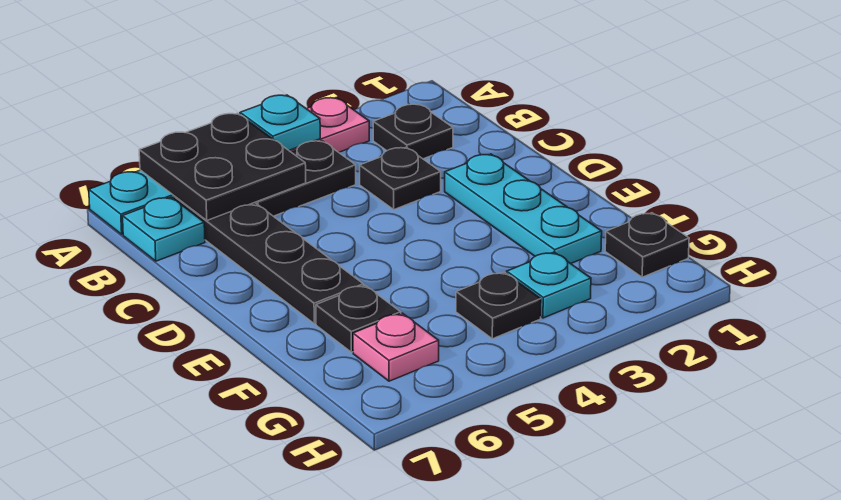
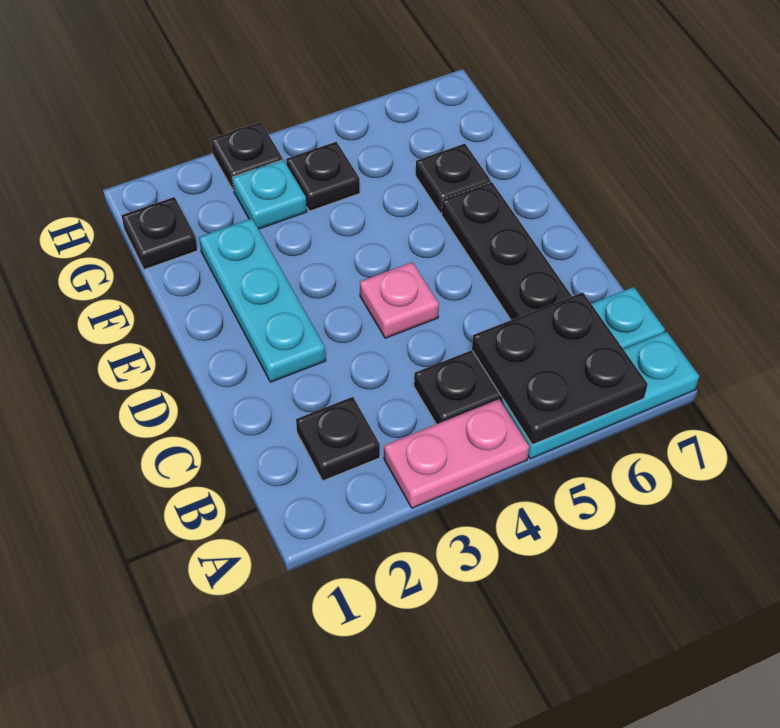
cyan 1x1 plate [240,95,320,150] -> none
black 1x1 plate [360,147,441,210] -> black 1x1 plate moved to [211,122,283,190]
pink 1x1 plate [353,313,439,381] -> pink 1x1 plate moved to [360,262,439,338]

